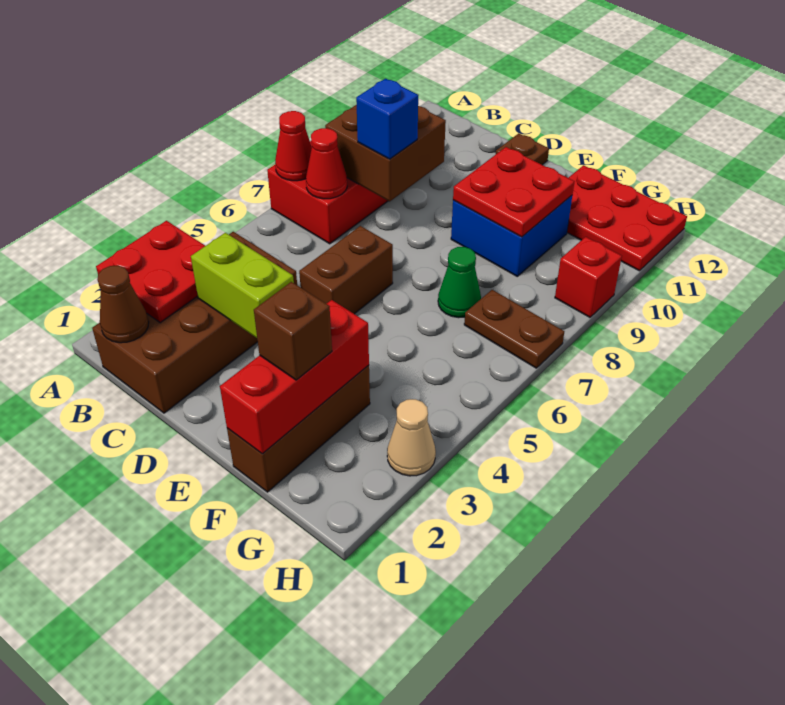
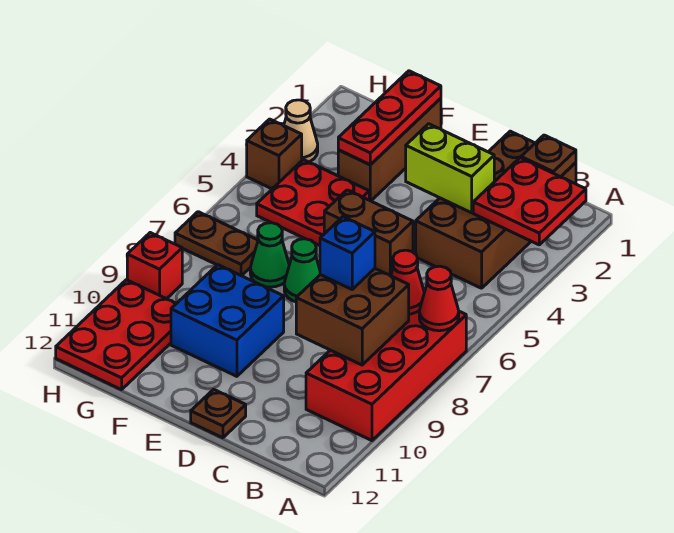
brown 1x1 cone [97,266,149,343] -> brown 1x1 plate [521,135,576,177]
brown 1x2 brick [299,226,393,314] -> brown 1x2 brick turned to [324,190,413,276]
none -> green 1x1 cone [284,239,320,302]
red 2x2 plate [453,147,574,237] -> red 2x2 plate moved to [257,160,369,246]
red 1x3 brick [220,300,369,454] -> red 1x3 plate [338,71,441,165]
brown 1x1 brick [254,282,332,380] -> brown 1x1 brick moved to [247,119,302,189]
red 2x3 plate [567,165,687,271] -> red 2x3 plate turned to [56,280,176,390]

